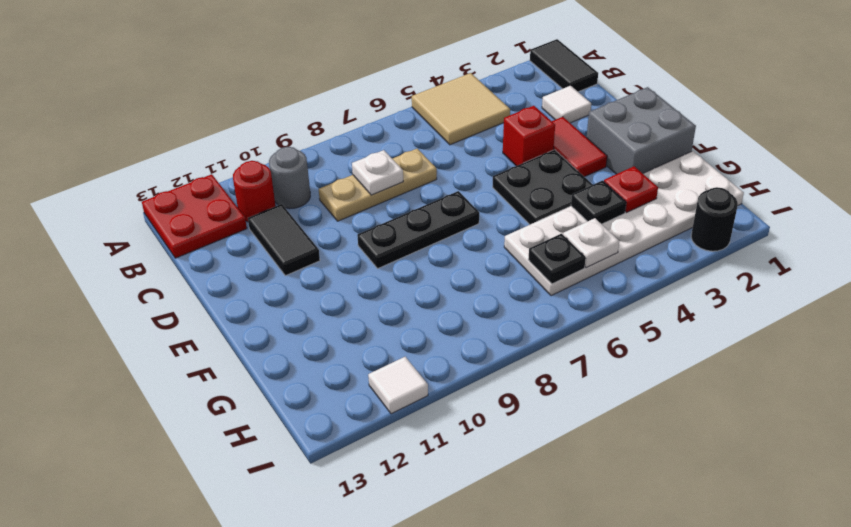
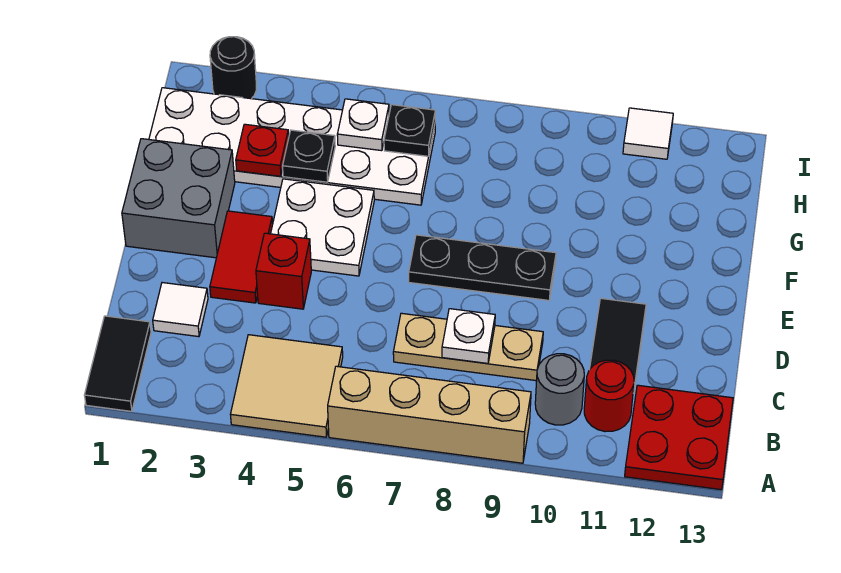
none -> tan 1x4 brick [328,366,531,463]
black 2x2 plate [493,150,593,224] -> white 2x2 plate [271,179,374,276]

